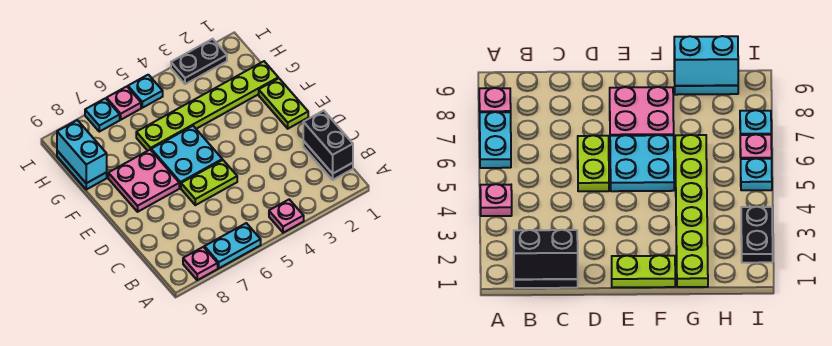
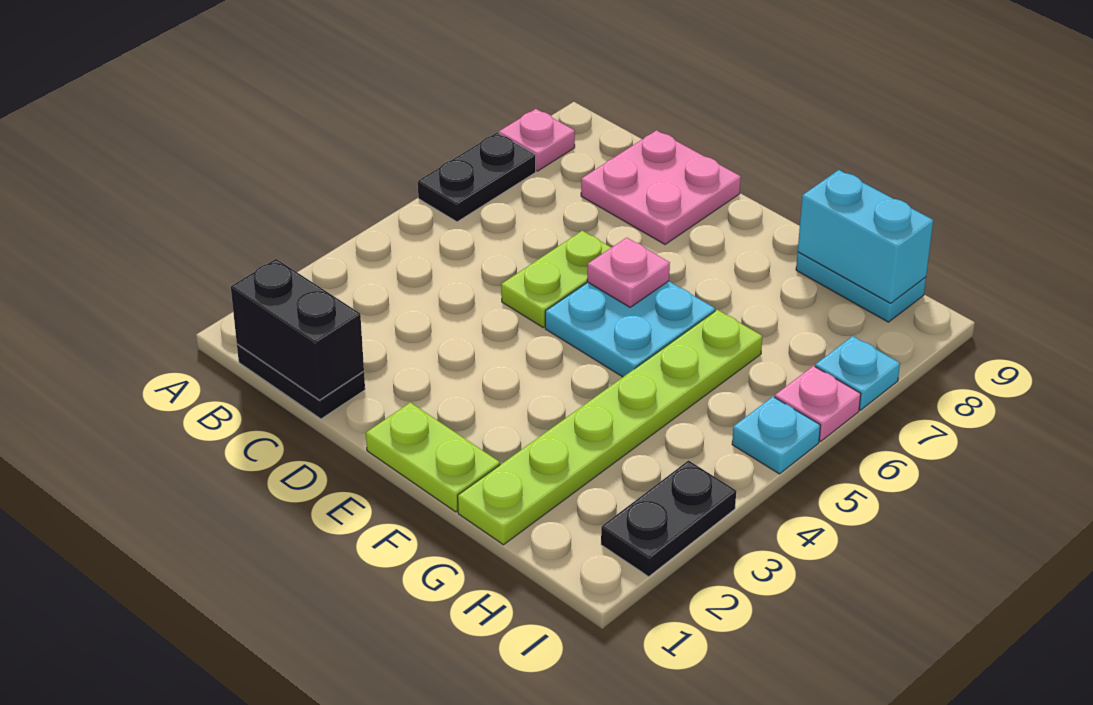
pink 1x1 plate [269,199,304,233] -> pink 1x1 plate moved to [587,238,670,307]
cyan 1x2 plate [204,223,261,268] -> black 1x2 plate [418,133,536,222]
pink 2x2 plate [108,150,179,212] -> pink 2x2 plate moved to [581,130,741,244]

